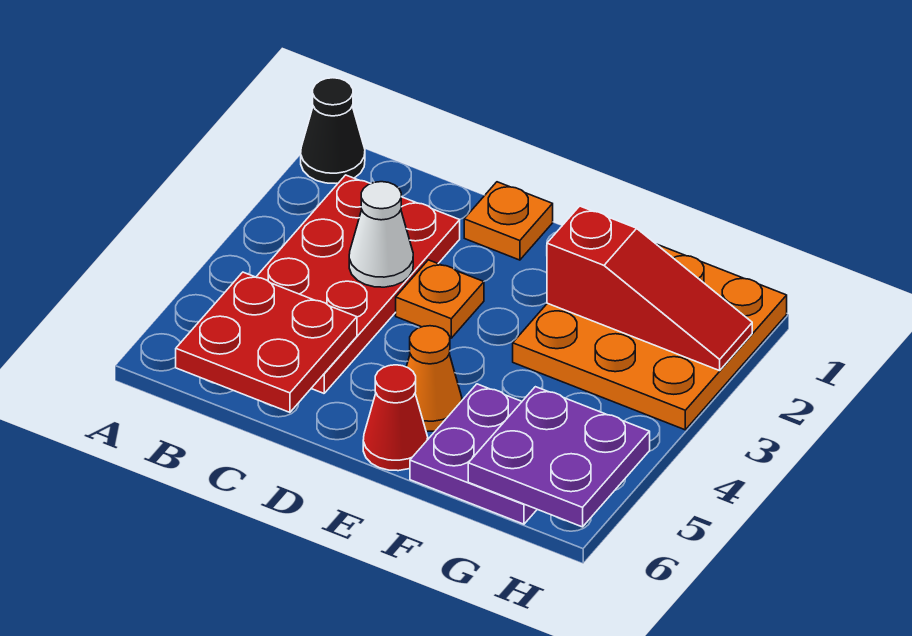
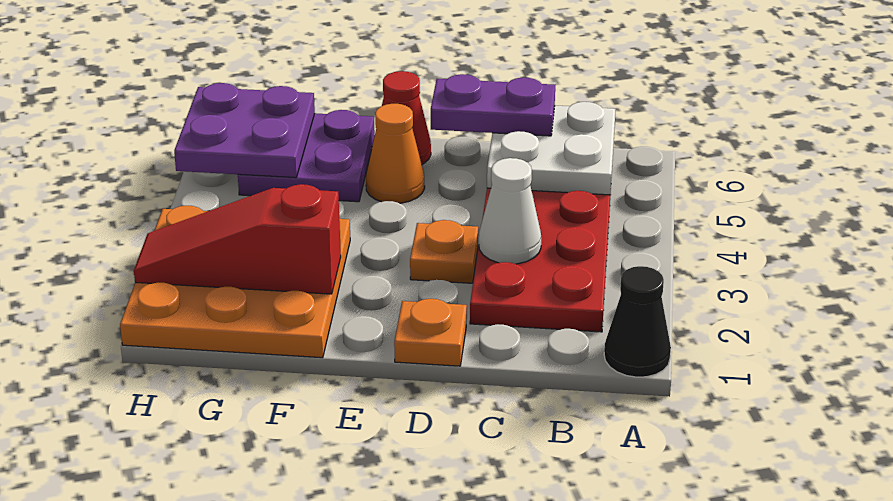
red 2x2 plate [176,272,357,412] -> white 2x2 plate [487,102,616,195]
none -> purple 1x2 plate [431,74,555,136]

